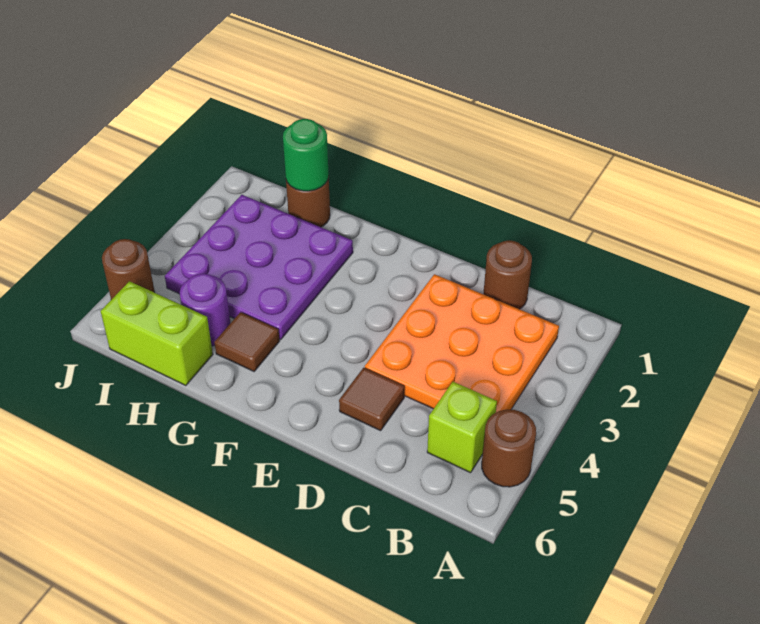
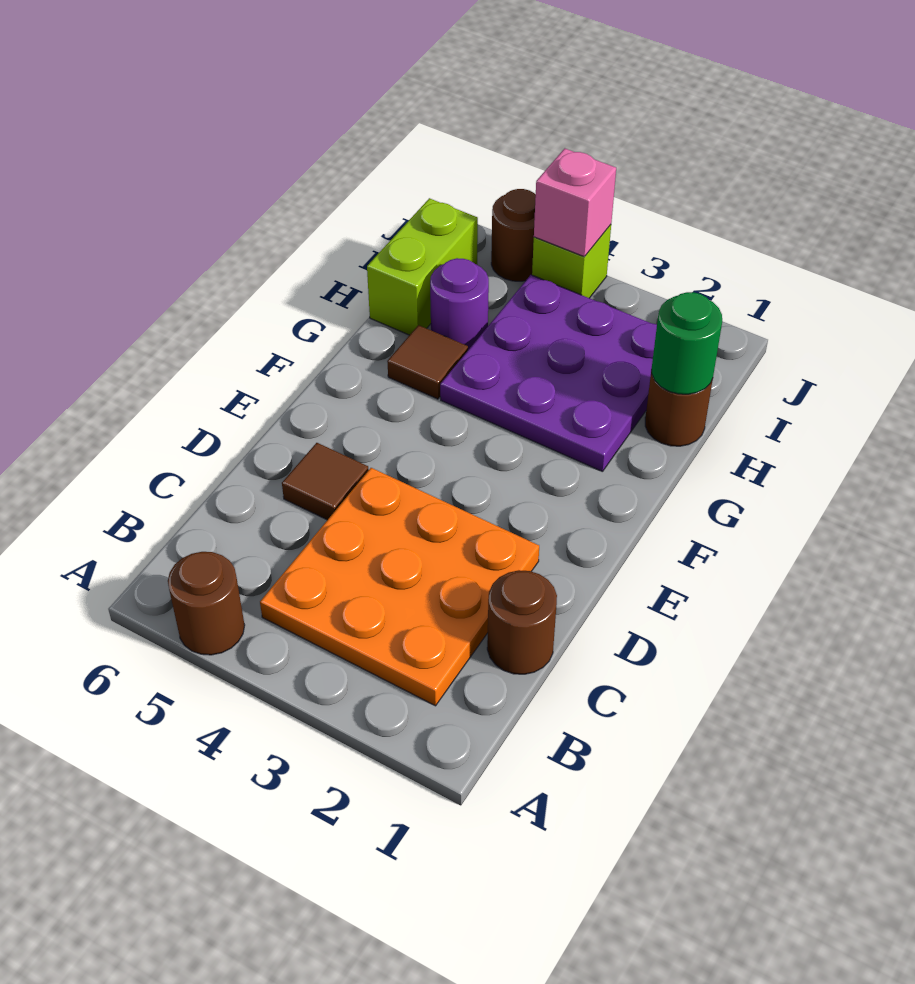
lime 1x1 brick [427,382,497,473] -> lime 1x1 brick moved to [532,225,611,298]
none -> pink 1x1 brick [534,149,616,257]

